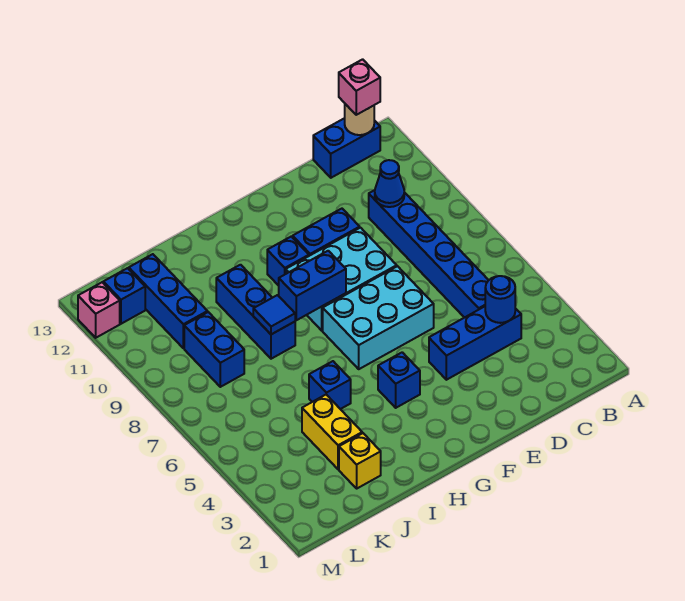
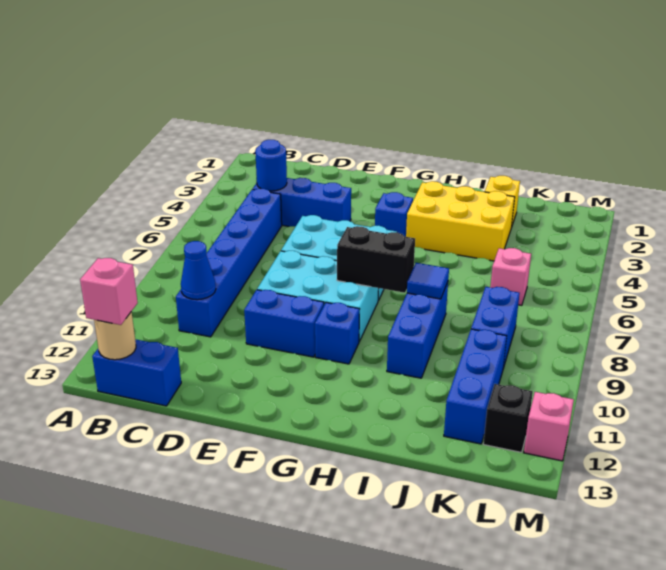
blue 1x2 brick [279,251,346,320] -> black 1x2 brick [337,226,415,293]
blue 1x1 brick [309,361,351,409] -> none
yellow 1x2 brick [302,395,362,469] -> yellow 2x3 brick [406,181,515,261]
none -> pink 1x1 brick [490,248,531,305]
blue 1x1 brick [103,268,145,324] -> black 1x1 brick [483,384,533,452]

